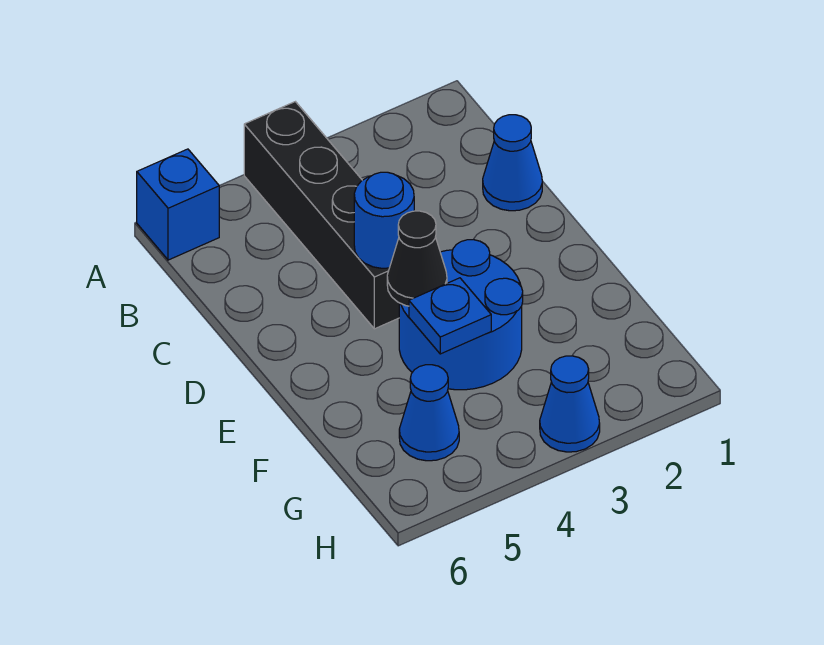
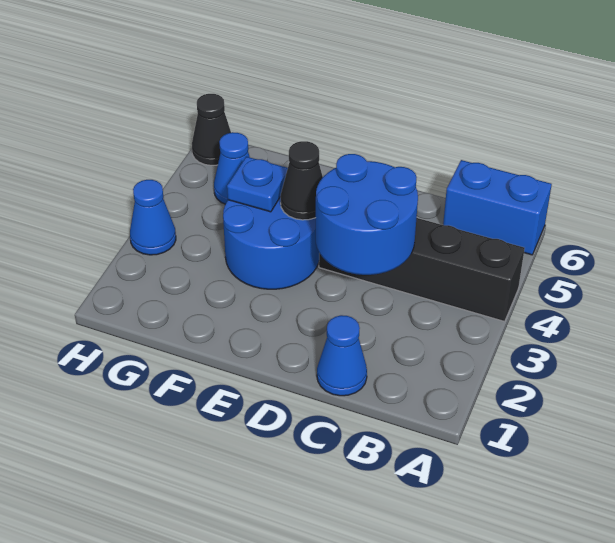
blue 1x1 brick [137,149,219,260] -> blue 1x2 brick [443,160,552,255]
blue 1x1 round brick [354,172,414,268] -> blue 2x2 round brick [316,154,418,275]
none -> black 1x1 cone [192,94,231,165]

